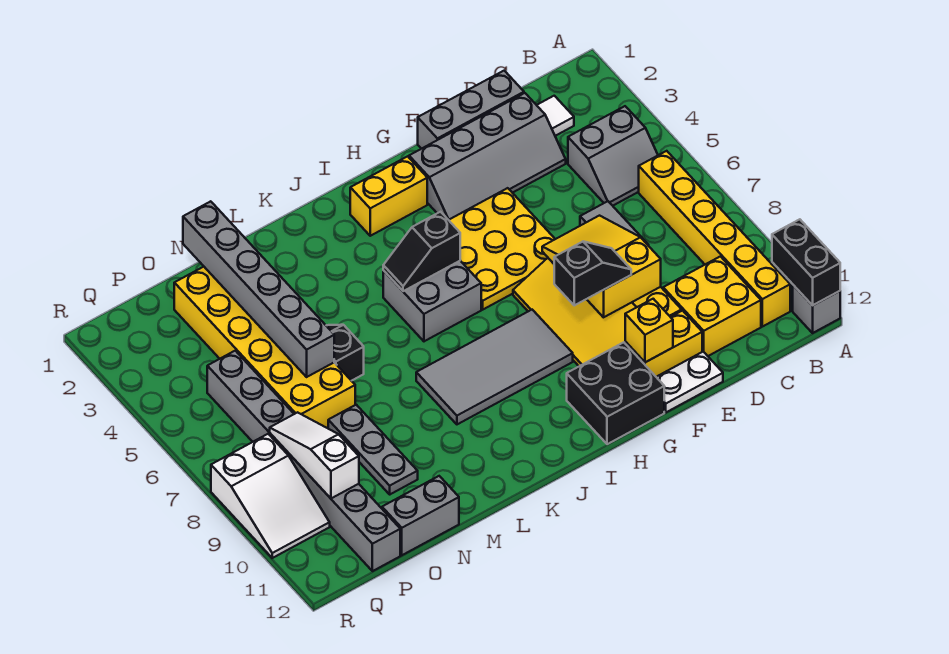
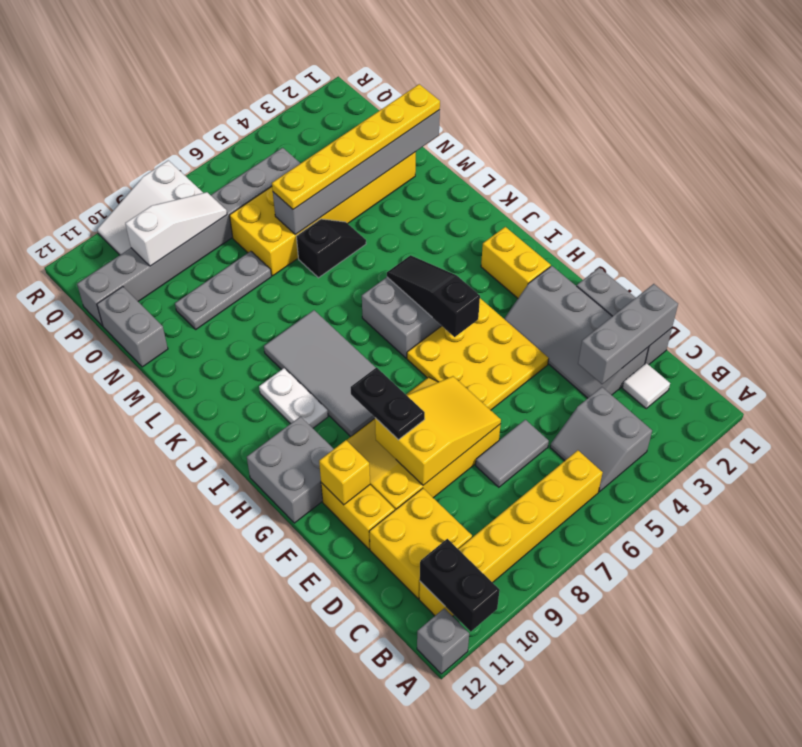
black 1x2 brick [772,219,840,306] -> black 1x2 brick turned to [420,539,500,632]
none -> grey 1x3 brick [578,284,678,384]
white 1x2 plate [657,352,723,412] -> white 1x2 plate moved to [259,368,328,428]
black 1x2 slope [554,242,631,305] -> black 1x2 plate [351,368,425,440]
black 2x2 brick [567,342,664,444] -> grey 2x2 brick [247,417,334,523]
black 1x2 slope [383,212,460,291] -> black 1x3 slope [387,255,480,337]
none -> yellow 1x6 plate [272,84,440,209]

